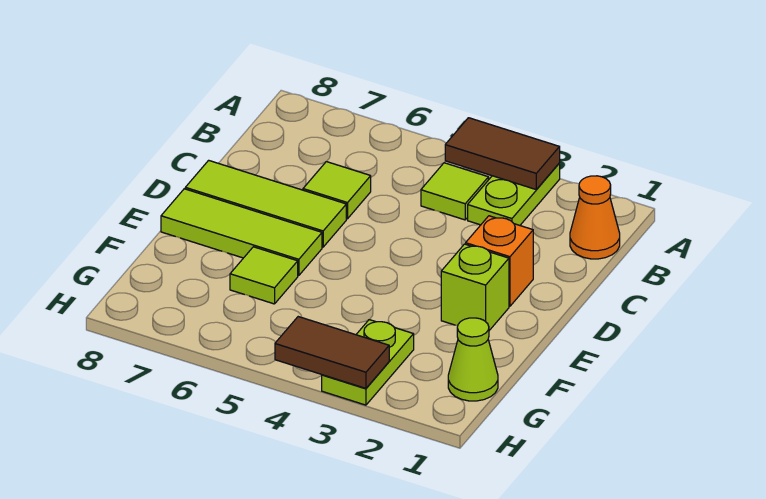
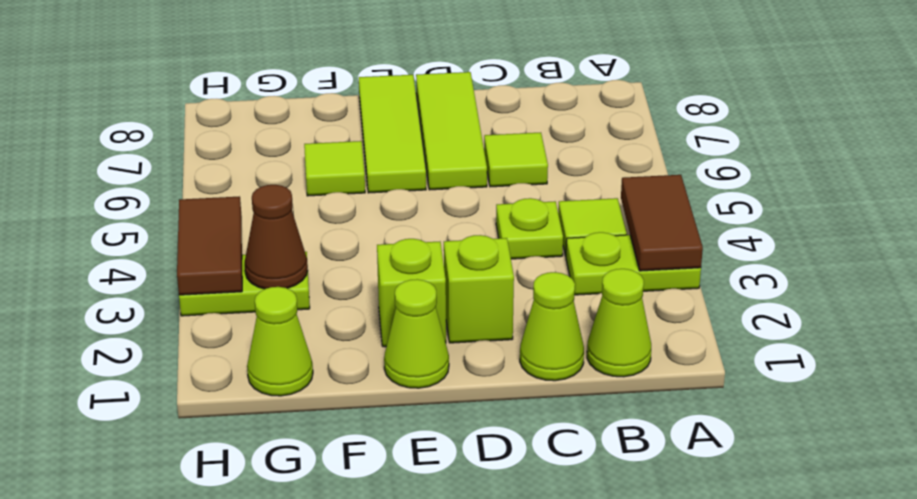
orange 1x1 cone [570,176,620,259] -> lime 1x1 cone [587,269,651,377]
none -> lime 1x1 cone [520,272,584,381]
none -> lime 1x1 plate [496,198,563,259]
orange 1x1 brick [466,216,533,306] -> lime 1x1 brick [444,235,514,343]
none -> lime 1x1 cone [384,279,449,388]
none -> brown 1x1 cone [245,185,308,289]

